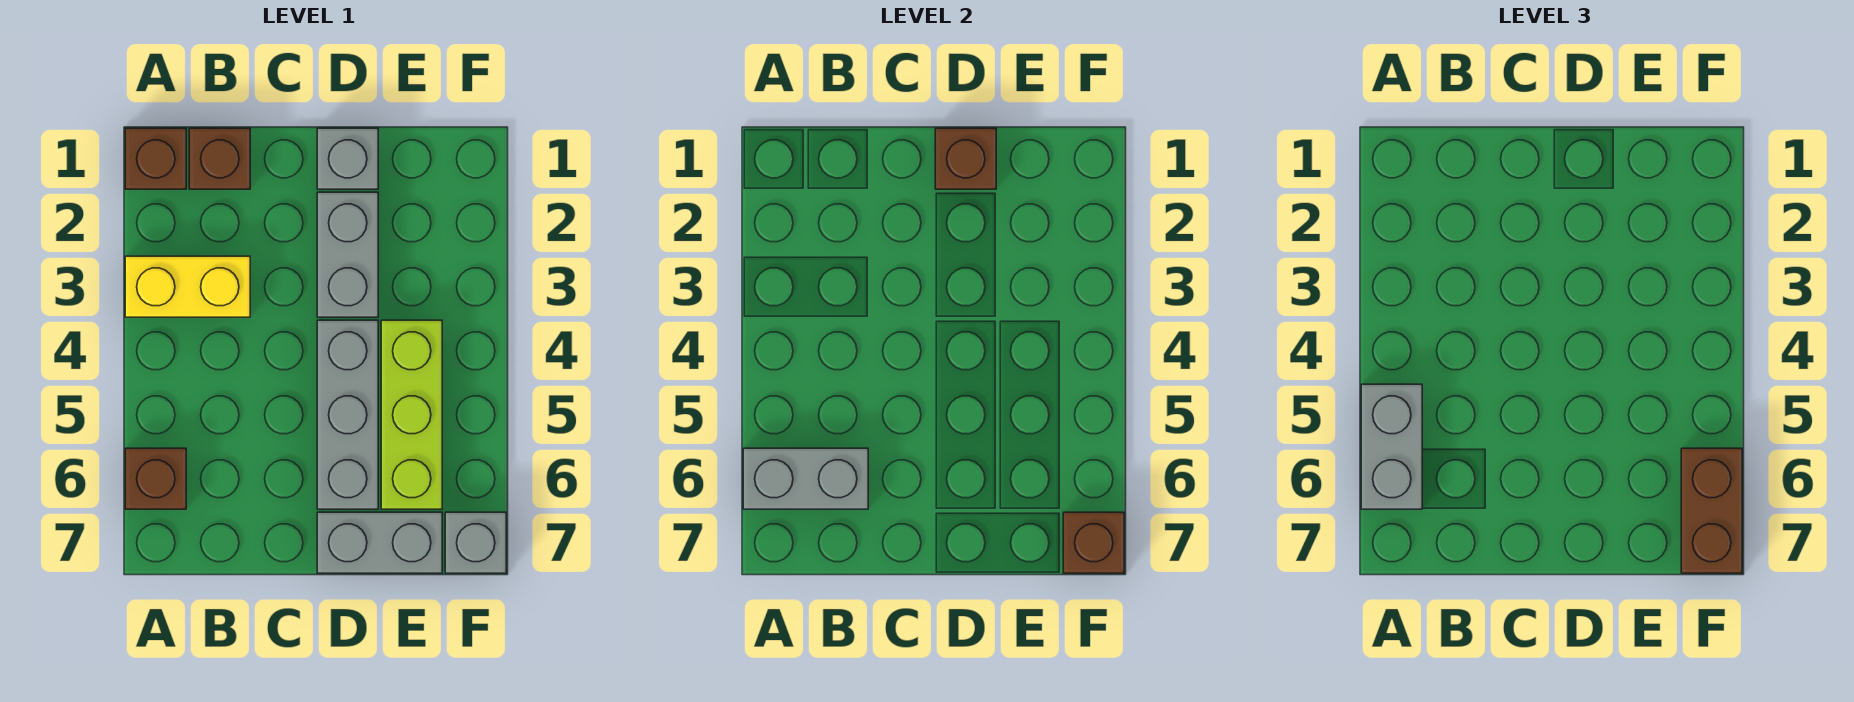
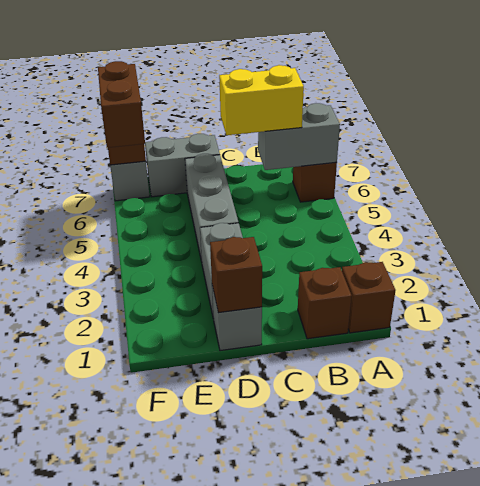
yellow 1x2 brick [125,256,250,317] -> yellow 1x2 brick moved to [219,65,304,135]
grey 1x2 brick [1361,384,1422,509] -> none
lime 1x3 brick [381,320,442,509] -> none

